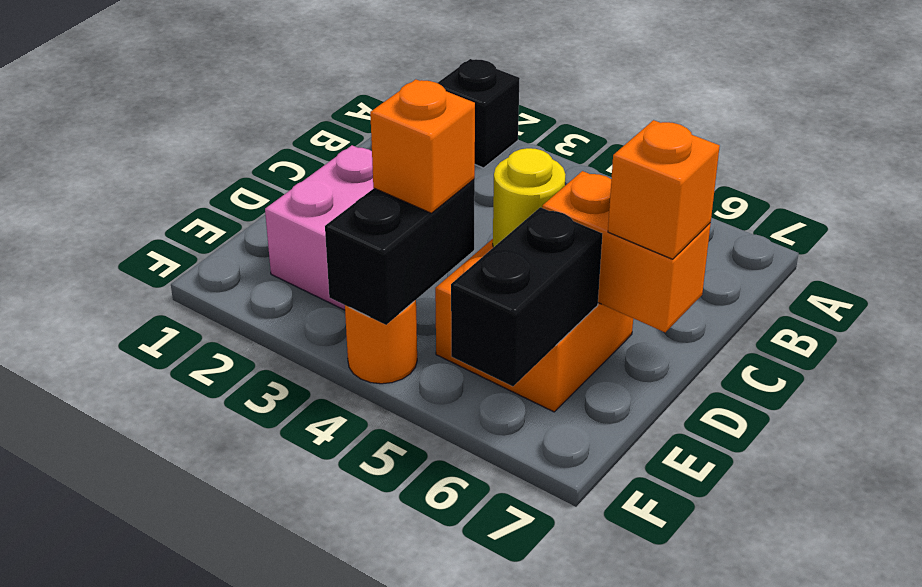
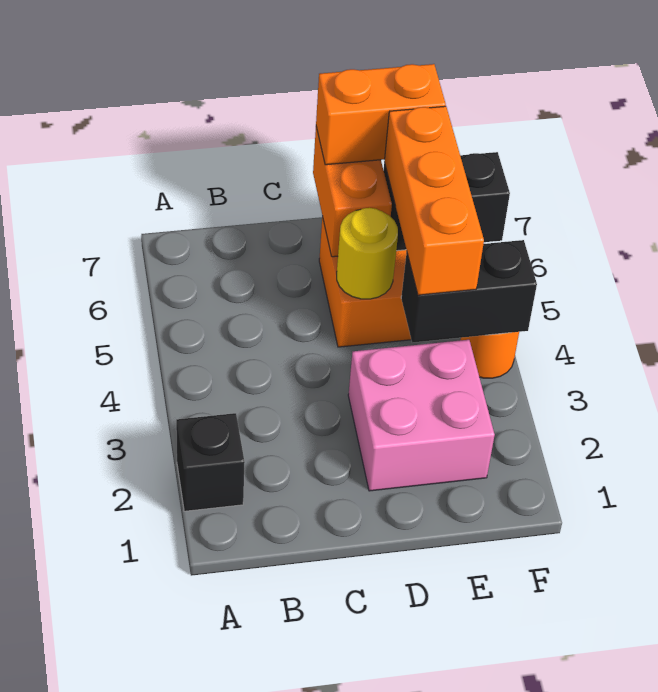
orange 1x1 brick [608,120,720,259] -> orange 1x2 brick [316,64,446,165]
orange 1x1 brick [370,79,475,213] -> orange 1x3 brick [384,106,484,295]

